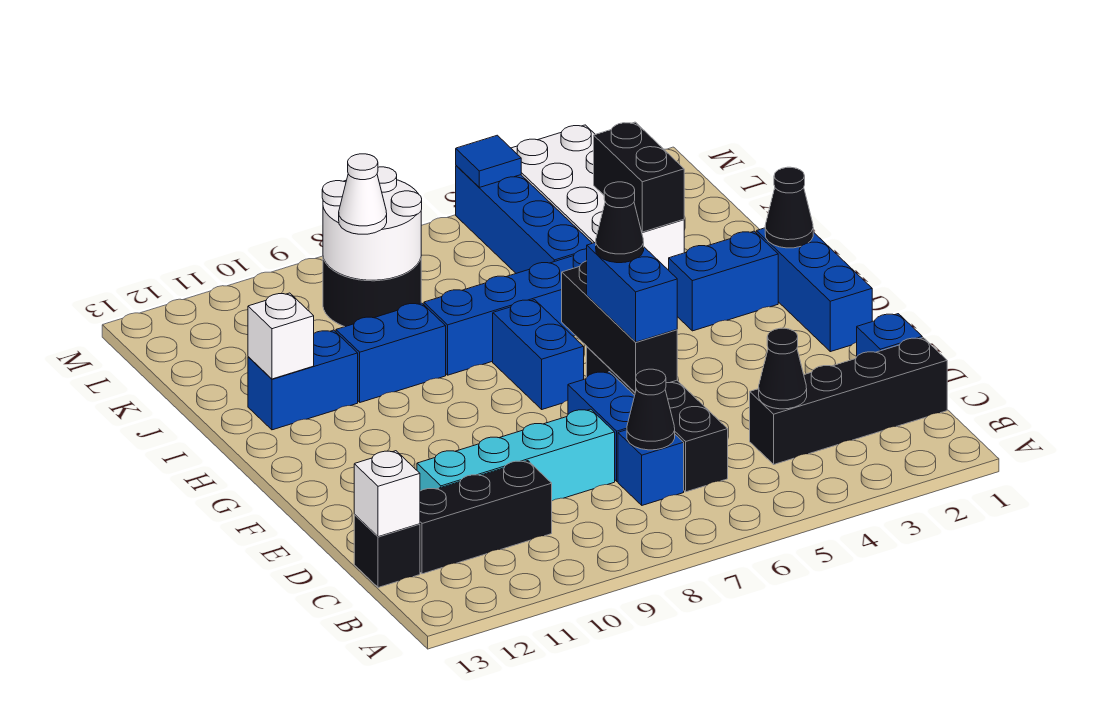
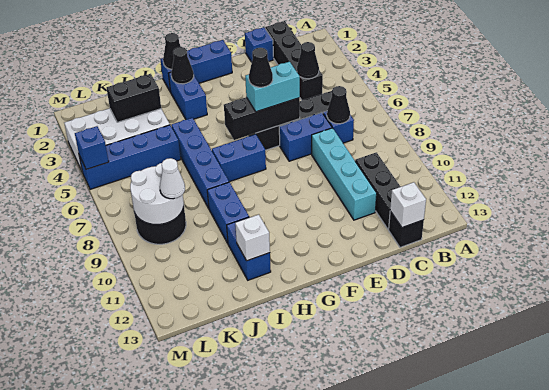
blue 1x2 brick [587,242,677,342] -> cyan 1x2 brick [245,62,300,112]
none -> black 1x1 cone [171,47,194,84]
blue 1x1 tile [456,135,521,187] -> blue 1x1 brick [75,126,109,169]

